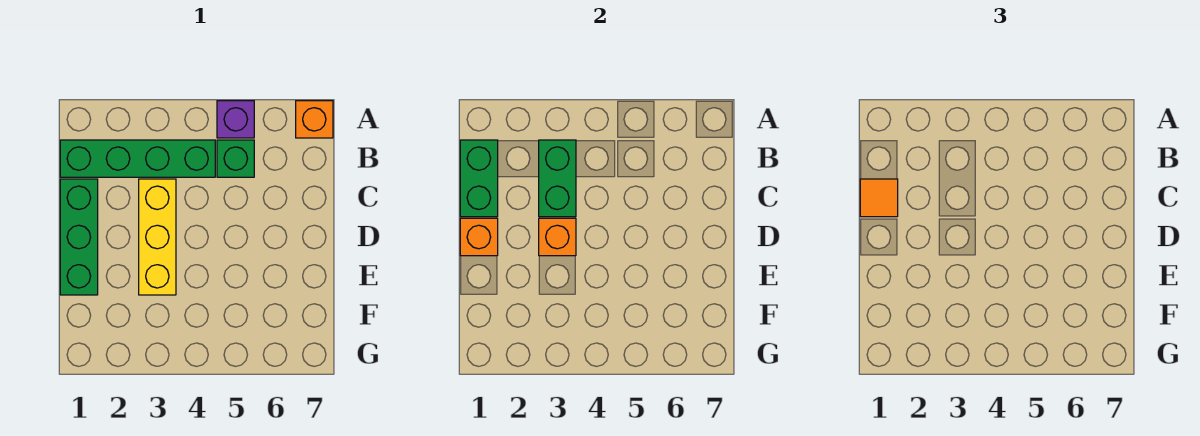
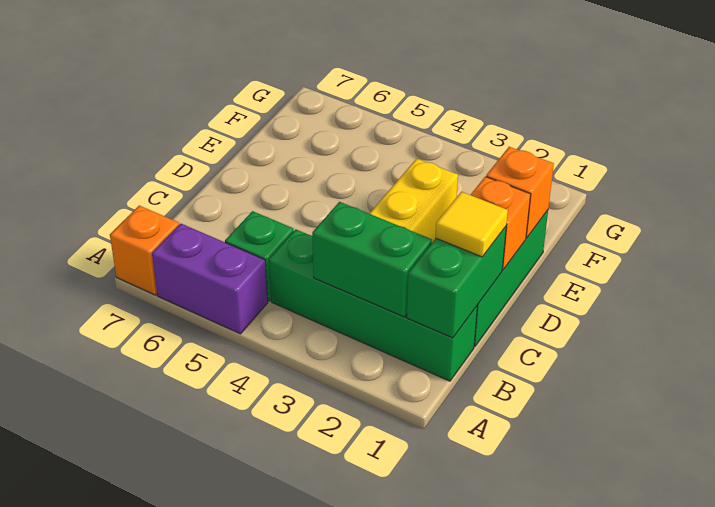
purple 1x1 brick [217,101,254,138] -> purple 1x2 brick [152,224,268,334]
green 1x2 brick [539,140,576,217] -> green 1x2 brick turned to [312,202,432,317]
orange 1x1 tile [860,179,898,217] -> yellow 1x1 tile [436,192,508,257]
orange 1x1 brick [539,218,576,256] -> orange 1x1 brick moved to [486,147,554,238]

